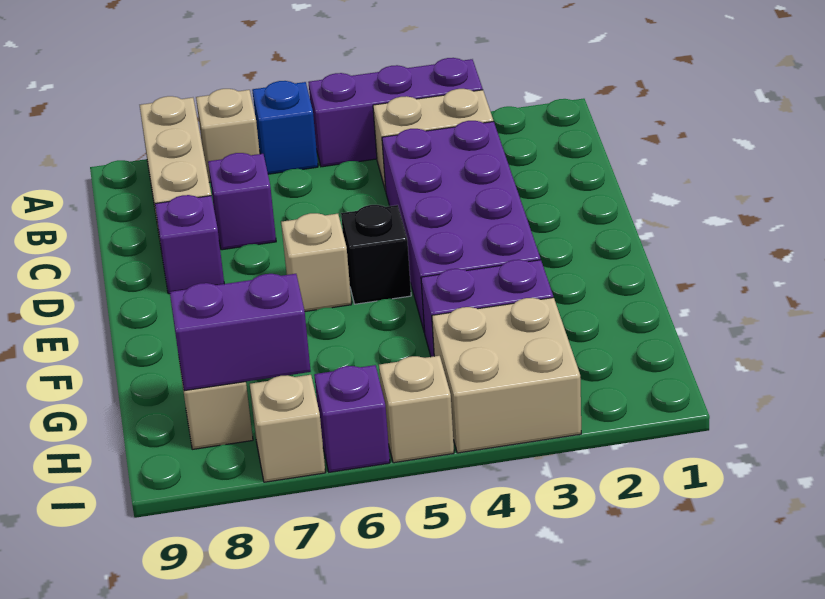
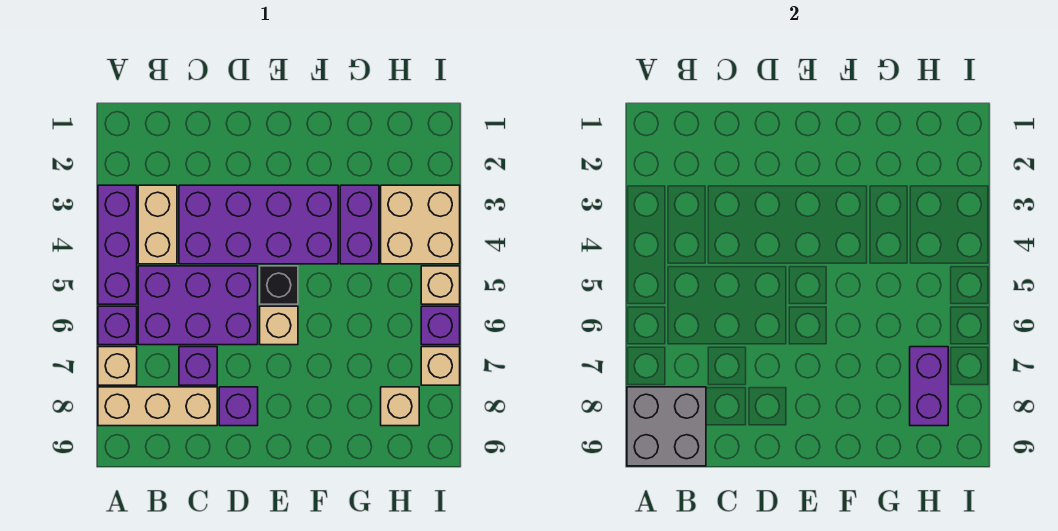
blue 1x1 brick [252,81,318,174] -> purple 1x1 brick [98,306,137,345]
none -> grey 2x2 brick [627,387,706,466]
none -> purple 2x3 brick [138,266,258,345]

